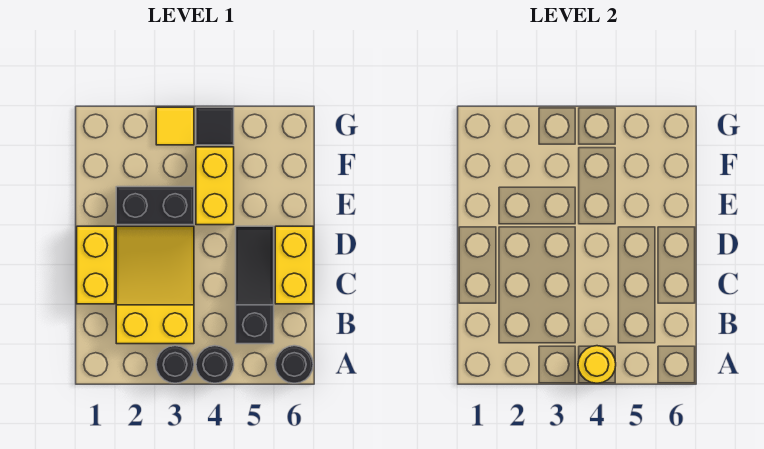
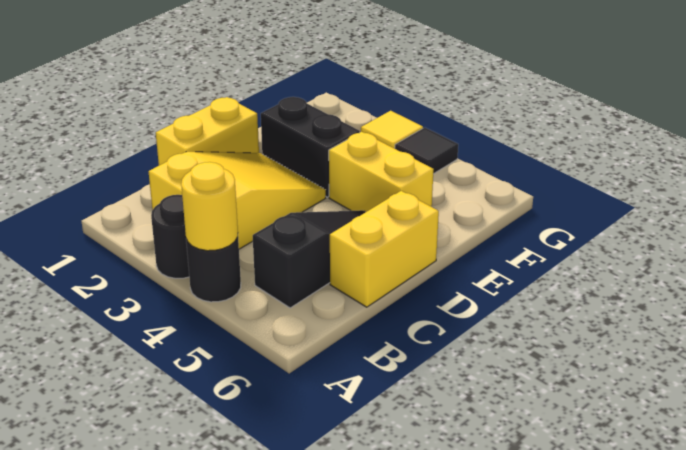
black 1x1 round brick [275,346,313,383] -> none
yellow 1x2 brick [196,147,234,225] -> yellow 1x2 brick turned to [329,132,434,212]

